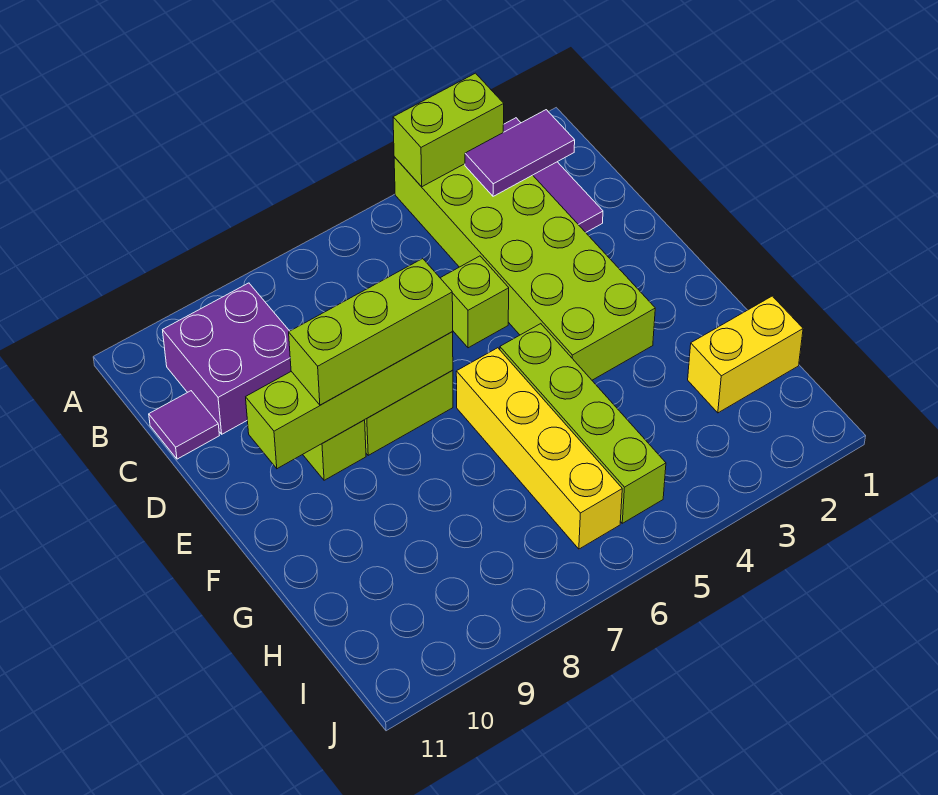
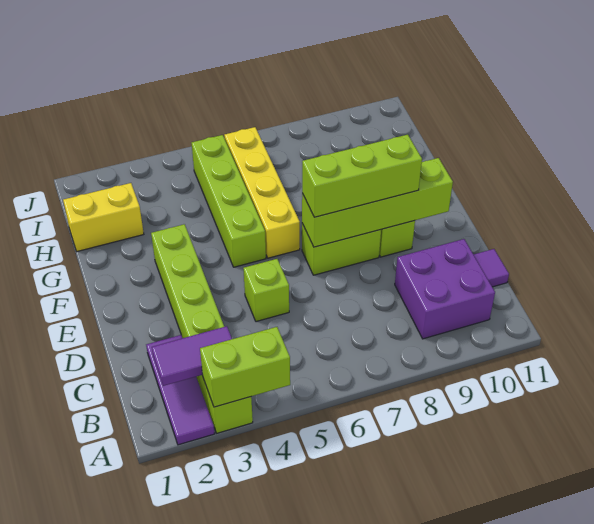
lime 2x6 brick [394,157,655,380] -> lime 1x6 brick [151,224,253,433]

